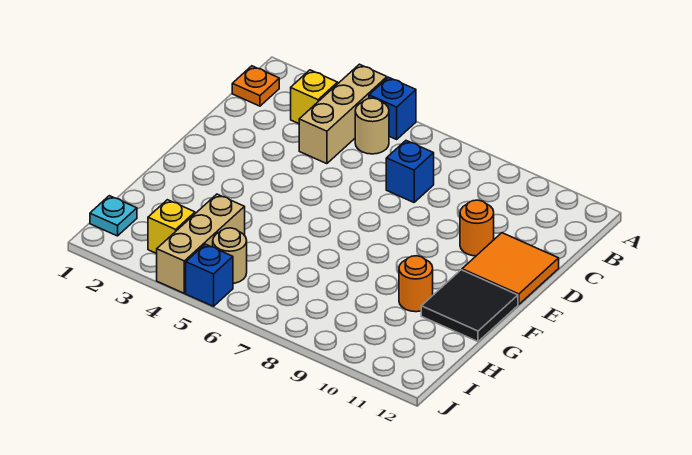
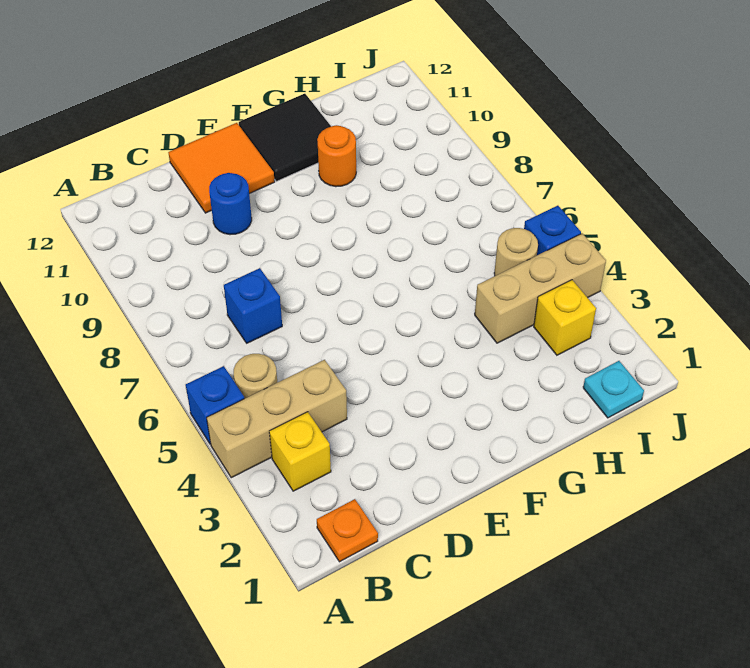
orange 1x1 round brick [460,200,494,256] -> blue 1x1 round brick [209,173,252,235]

